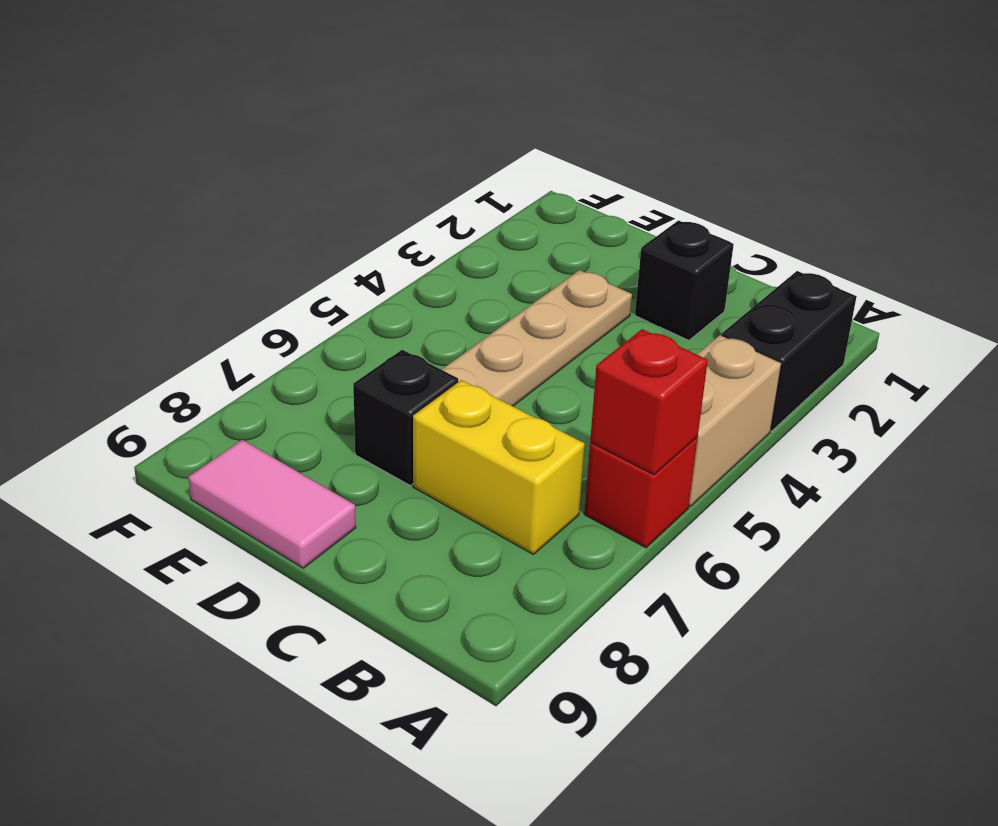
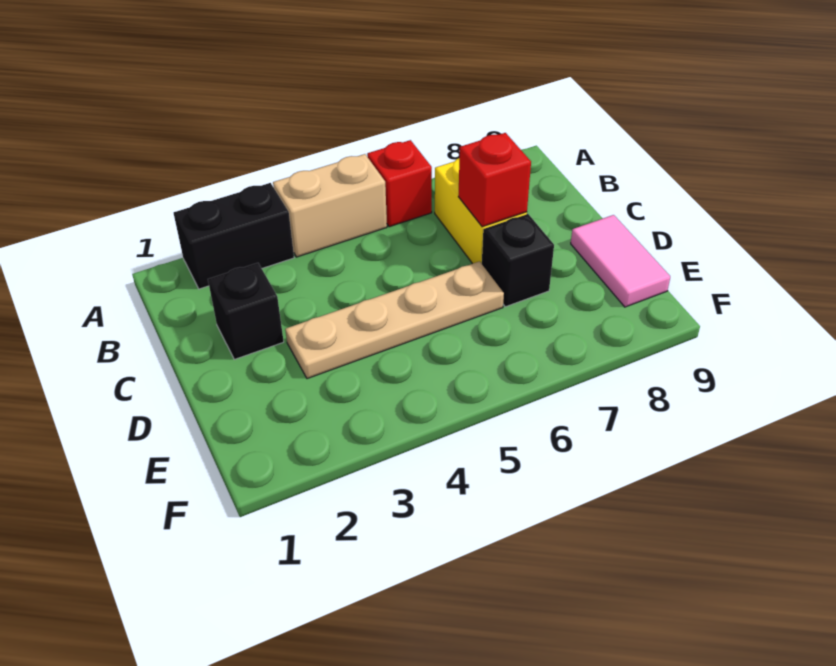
red 1x1 brick [590,329,708,475] -> red 1x1 brick moved to [458,133,531,227]

